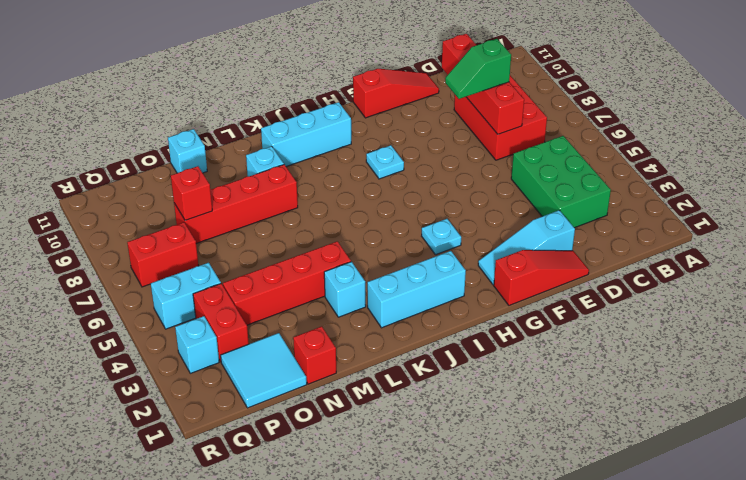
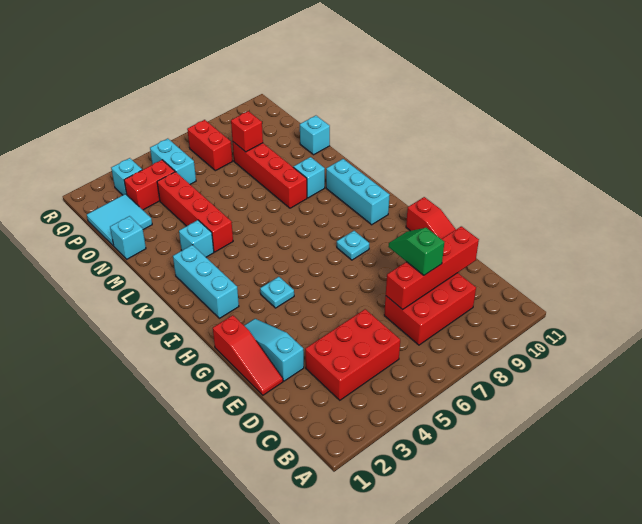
green 2x3 brick [511,136,611,228] -> red 2x3 brick [305,309,400,400]
red 1x1 brick [293,326,336,384] -> cyan 1x1 brick [110,216,146,259]

